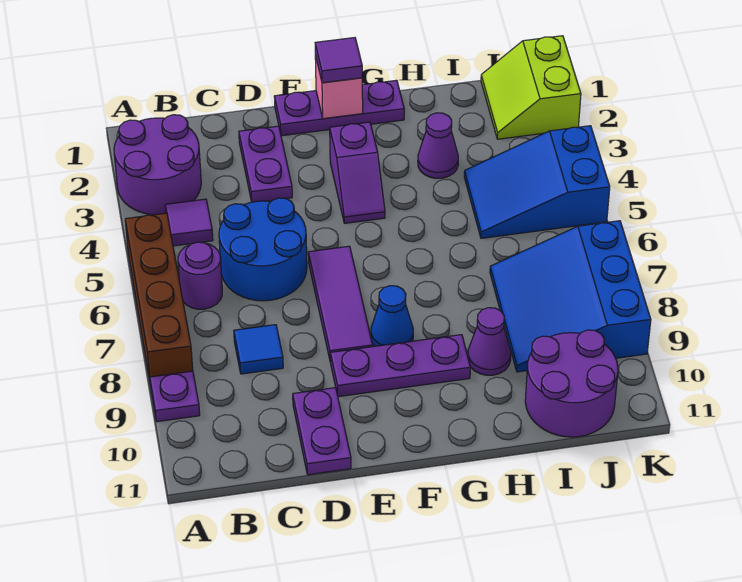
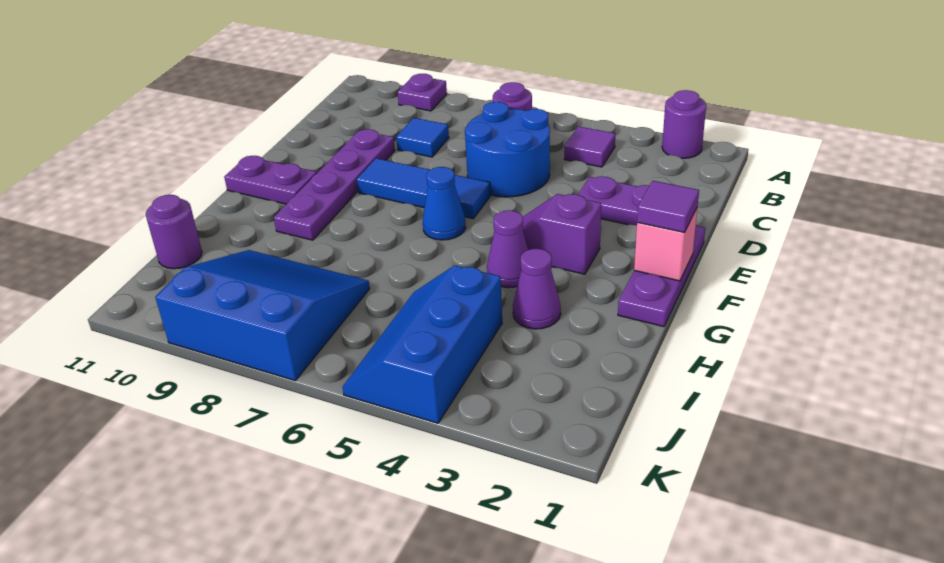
purple 2x2 round brick [114,115,201,215] -> purple 1x1 round brick [662,90,706,158]
brown 1x4 brick [125,213,193,386] -> none
purple 1x2 plate [293,388,351,475] -> purple 1x2 plate moved to [224,156,317,204]
purple 1x3 tile [308,246,373,362] -> blue 1x3 tile [357,158,490,219]
purple 1x3 plate [330,335,470,397] -> purple 1x4 plate [274,129,395,240]
blue 1x1 cone [371,286,413,346] -> blue 1x1 cone moved to [423,167,466,240]
purple 1x1 cone [468,308,511,375] -> purple 1x1 cone moved to [487,210,528,288]
blue 2x3 slope [464,126,610,238] -> blue 2x3 slope turned to [342,265,502,423]
purple 2x2 round brick [525,330,618,437] -> purple 1x1 round brick [146,195,202,269]
lime 2x2 slope [481,36,581,139] -> none

